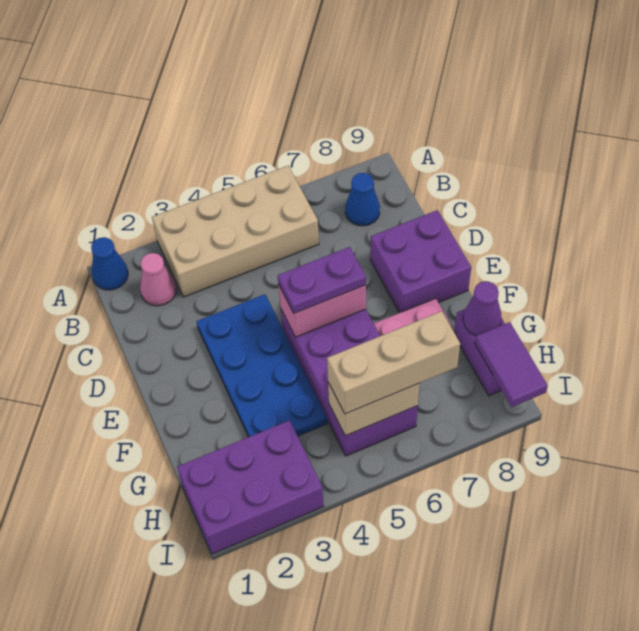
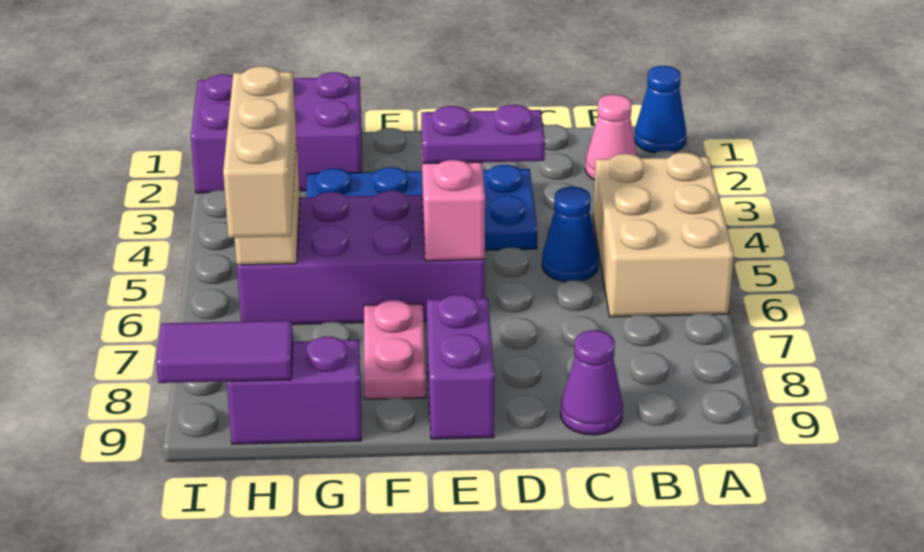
tan 2x4 brick [152,166,319,297] -> tan 2x3 brick [593,153,734,317]
blue 1x1 cone [345,173,380,226] -> blue 1x1 cone moved to [542,187,599,282]
purple 2x2 brick [370,210,471,313] -> purple 1x2 brick [427,295,495,439]
purple 1x2 plate [278,247,366,313] -> purple 1x2 plate turned to [421,105,545,164]
purple 1x1 cone [463,281,502,336] -> purple 1x1 cone moved to [561,330,623,435]
purple 2x3 brick [177,420,324,554] -> purple 2x3 brick turned to [191,72,362,193]

